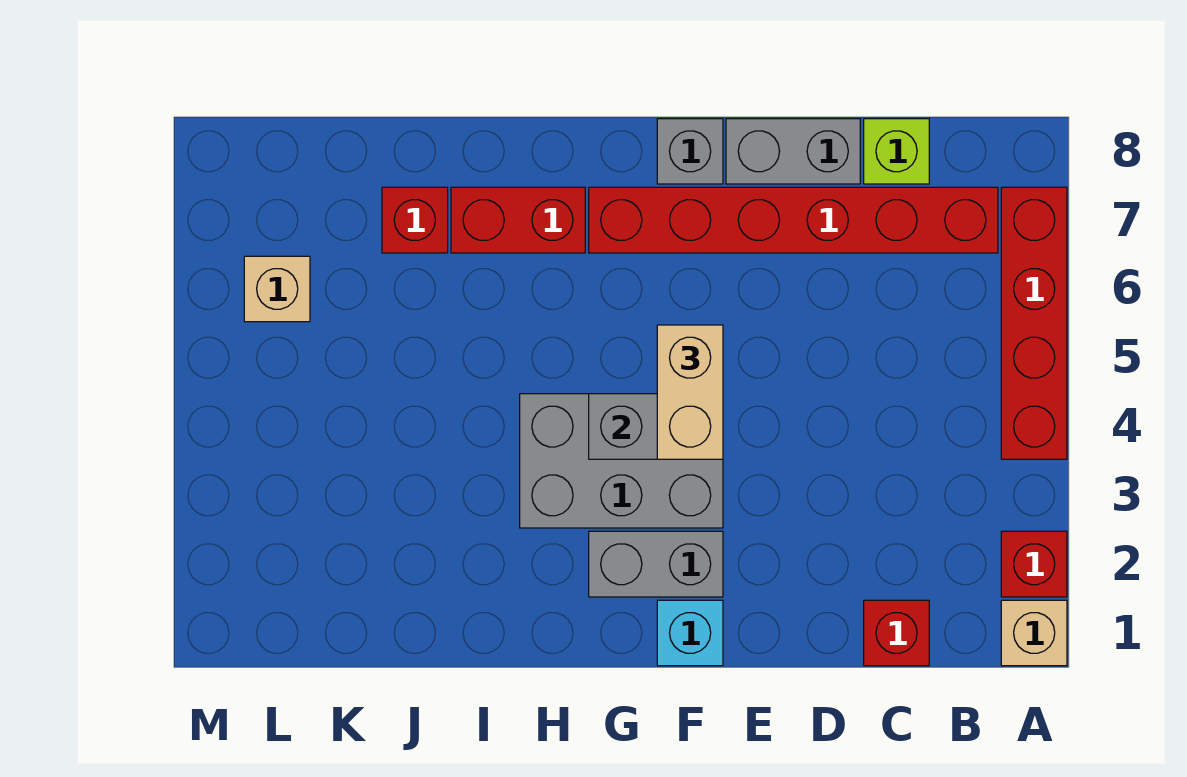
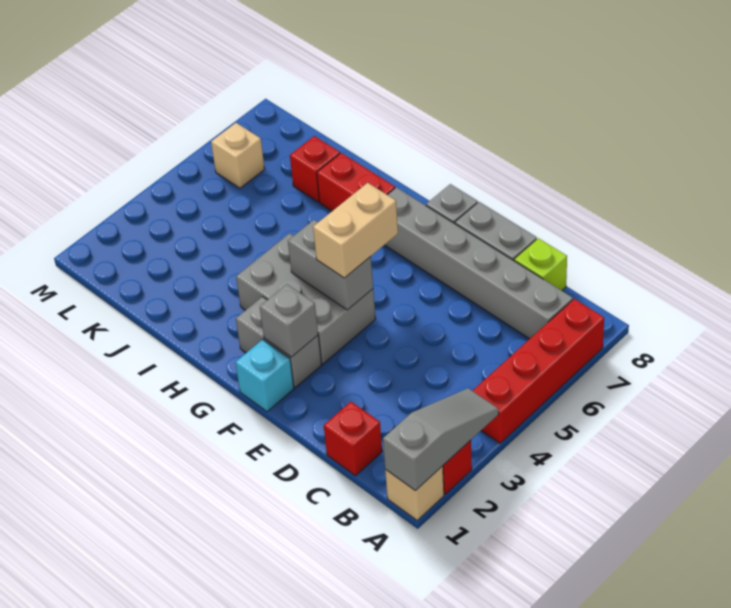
none -> grey 1x3 slope [383,388,499,491]
red 1x6 brick [589,187,998,253] -> grey 1x6 brick [385,187,573,339]
none -> grey 1x1 brick [260,284,318,357]

